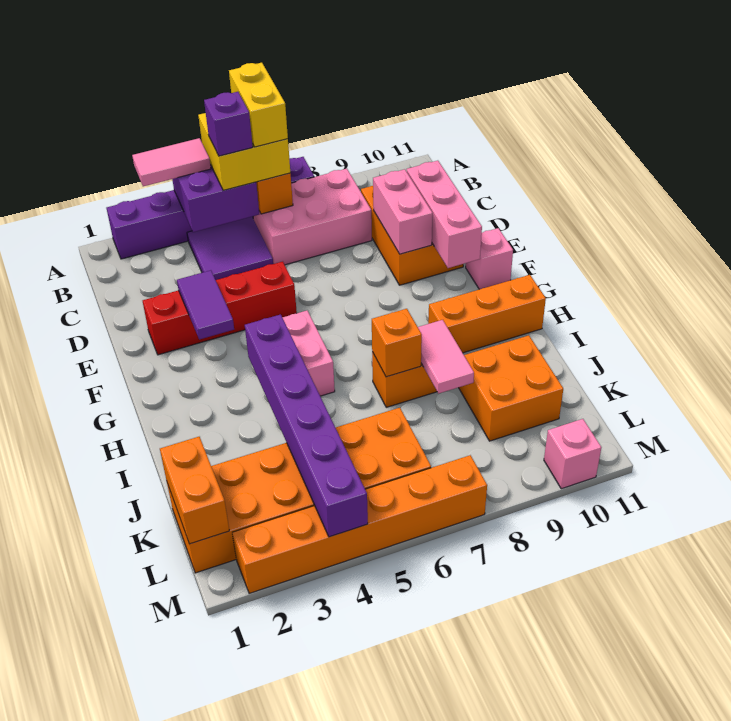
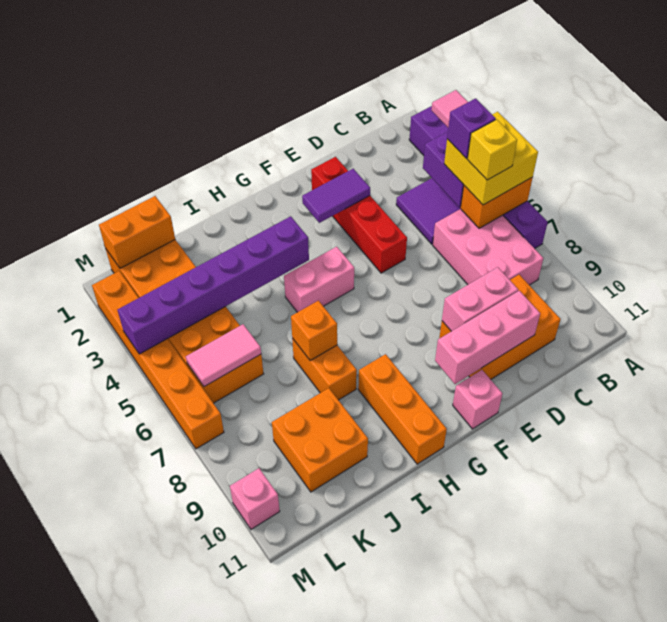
yellow 1x2 brick [229,63,288,147] -> yellow 1x1 brick [467,119,517,180]
pink 1x2 tile [418,320,474,394] -> pink 1x2 tile moved to [186,324,261,387]

